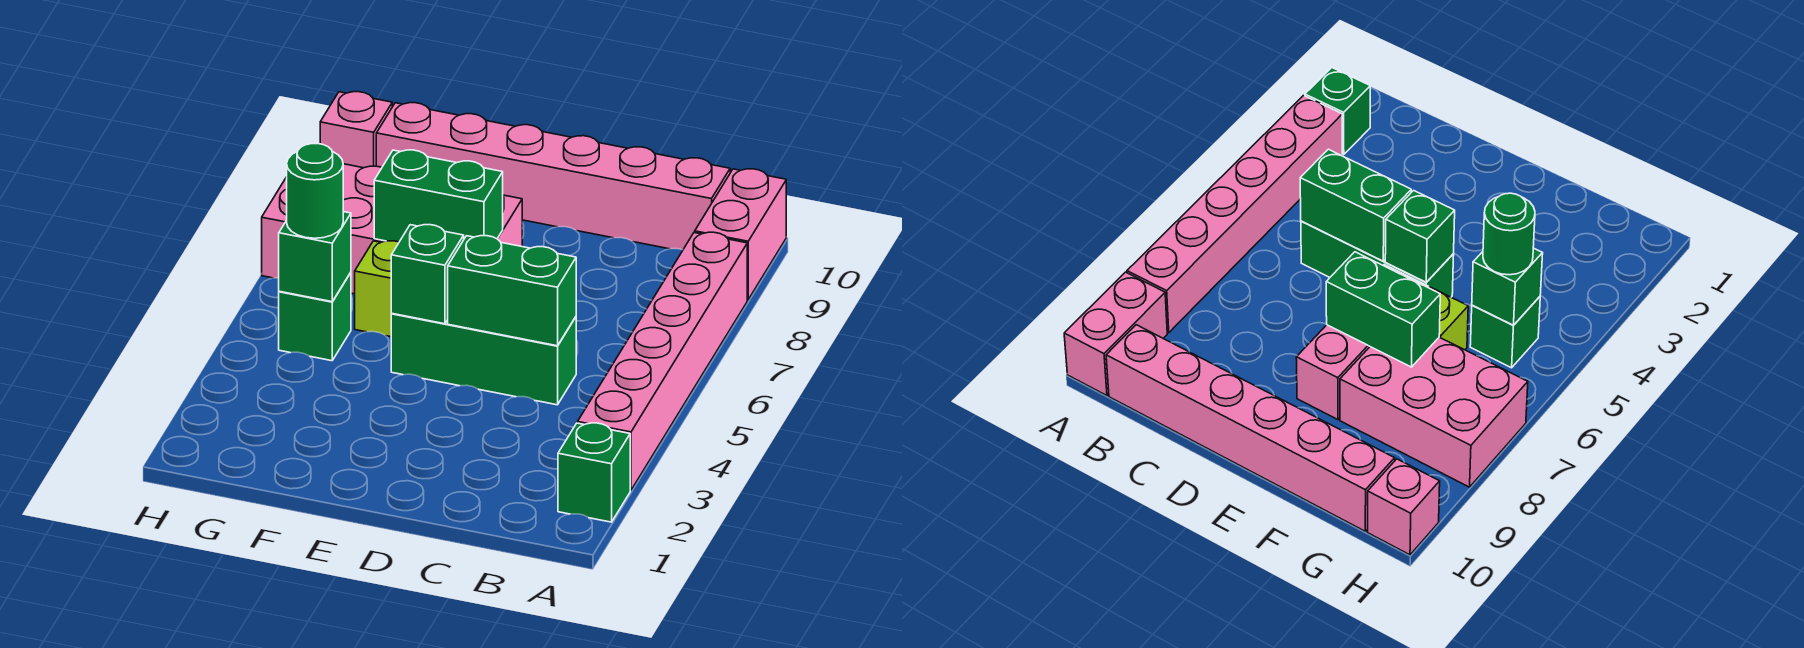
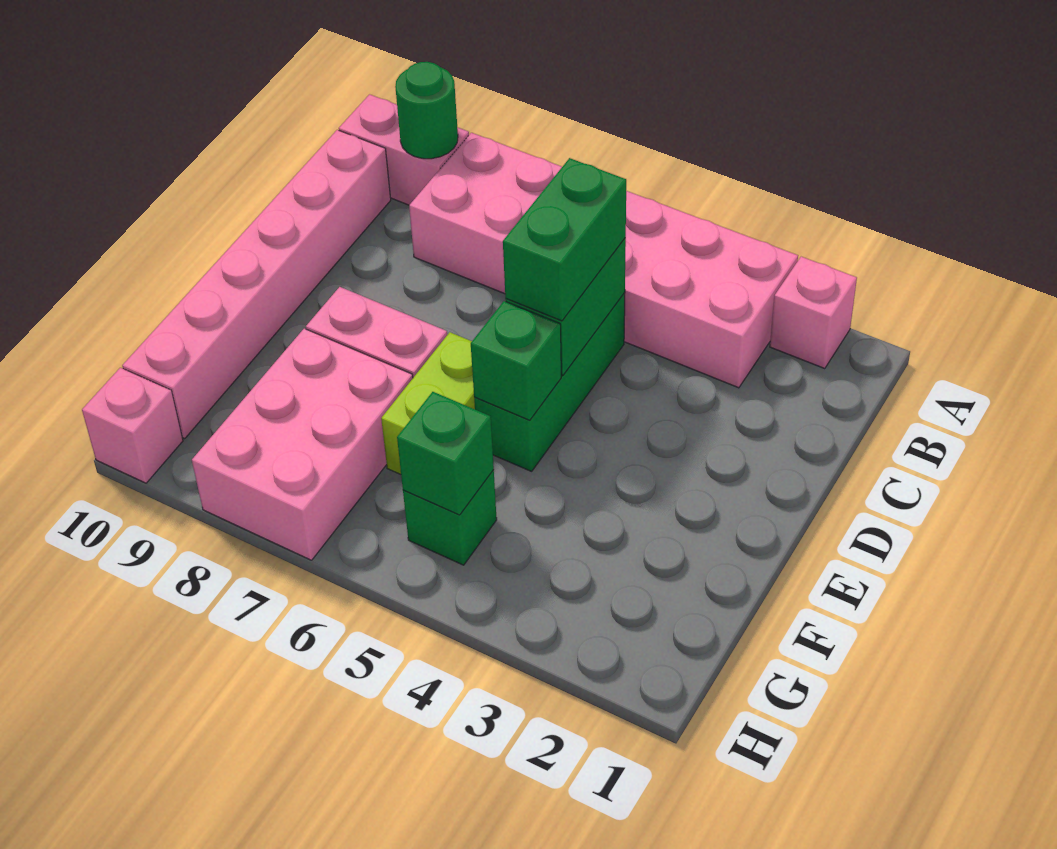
green 1x1 brick [558,423,630,522] -> pink 1x1 brick [770,257,857,369]
pink 1x6 brick [578,232,747,490] -> pink 2x6 brick [409,133,798,388]
green 1x2 brick [374,150,503,242] -> green 1x2 brick moved to [503,158,626,321]
green 1x1 round brick [287,144,343,238] -> green 1x1 round brick moved to [395,62,458,159]

